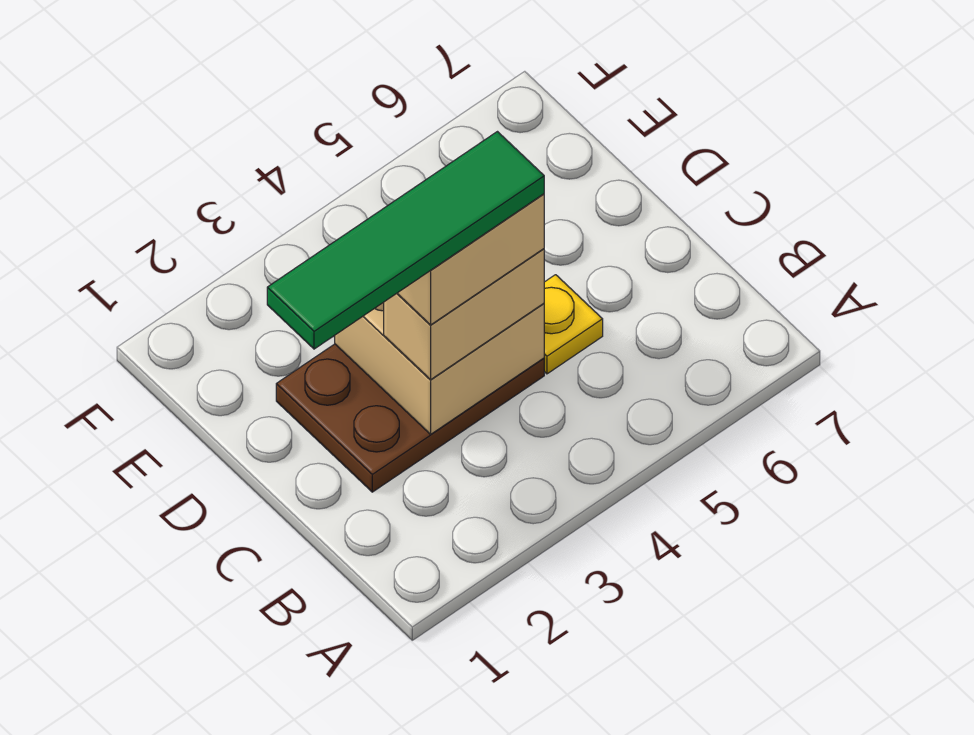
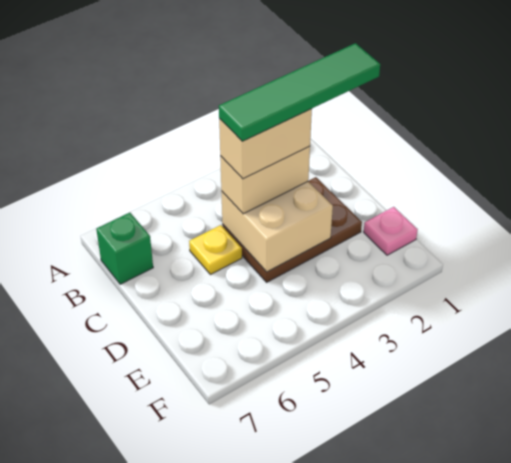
none -> green 1x1 brick [96,212,153,284]
none -> pink 1x1 plate [364,207,418,255]

